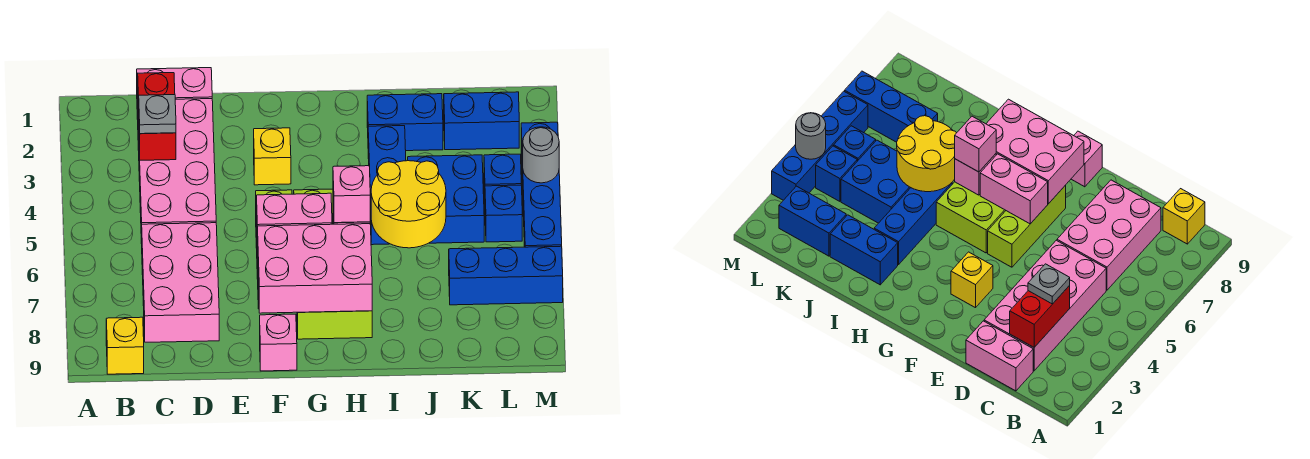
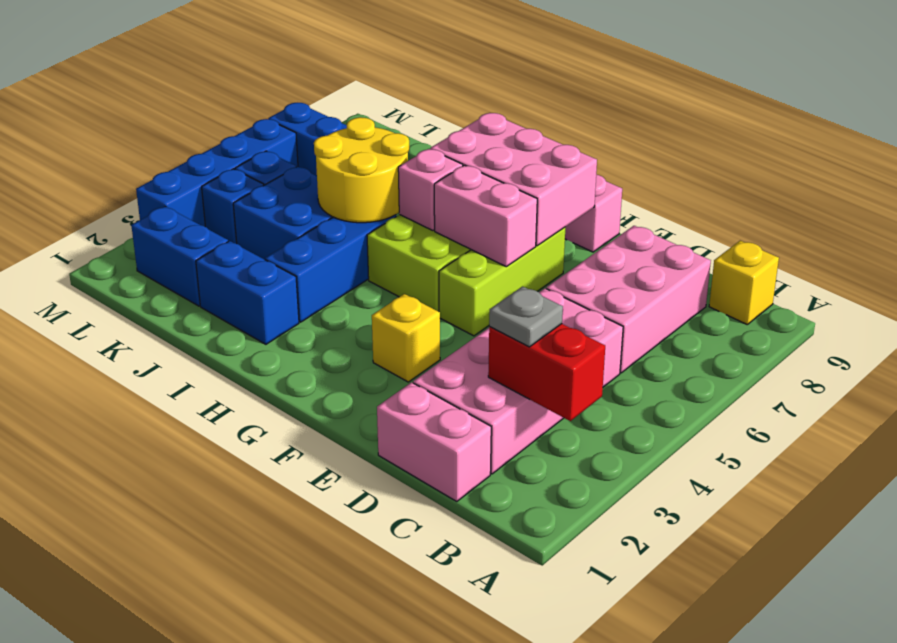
red 1x2 brick [138,73,176,160] -> red 1x2 brick turned to [488,324,605,421]
pink 1x1 brick [333,166,370,223] -> none
grey 1x1 round brick [523,127,559,183] -> none

